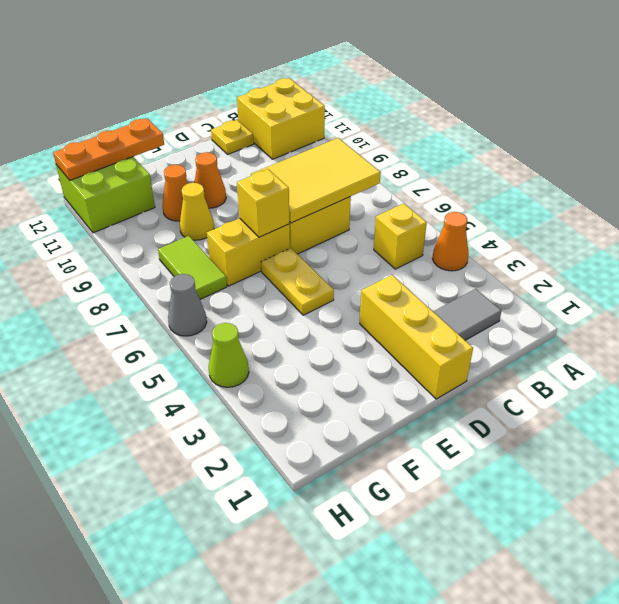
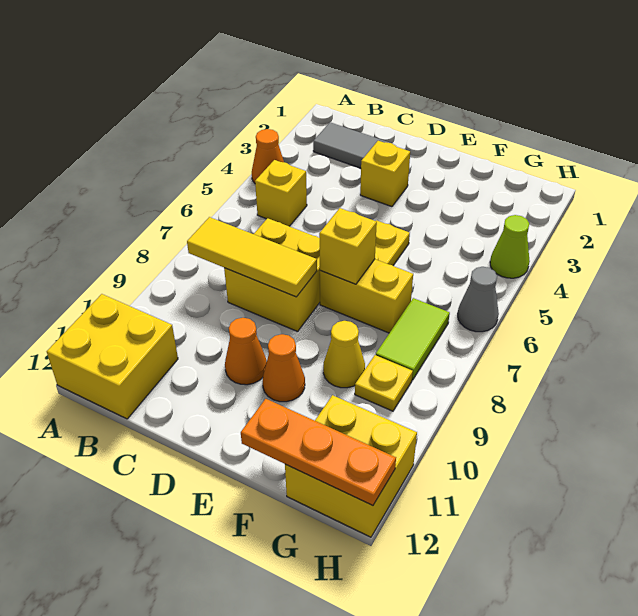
yellow 2x3 tile [251,138,381,223] -> yellow 1x3 tile [187,217,317,297]
yellow 1x1 plate [211,120,254,154] -> yellow 1x1 plate moved to [355,355,413,411]
yellow 1x3 brick [360,275,473,399] -> yellow 1x1 brick [360,141,410,207]
orange 1x1 cone [163,165,188,221] -> orange 1x1 cone moved to [225,318,267,385]
lime 2x2 brick [56,157,155,233] -> yellow 2x2 brick [285,395,417,537]

